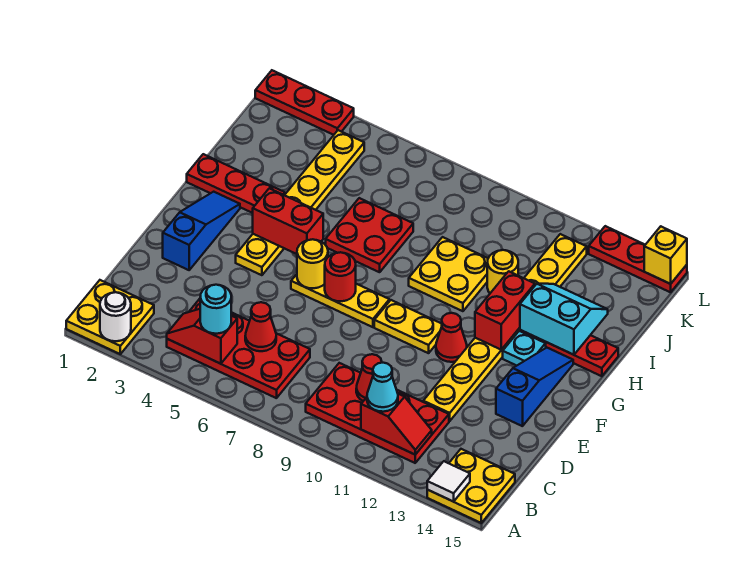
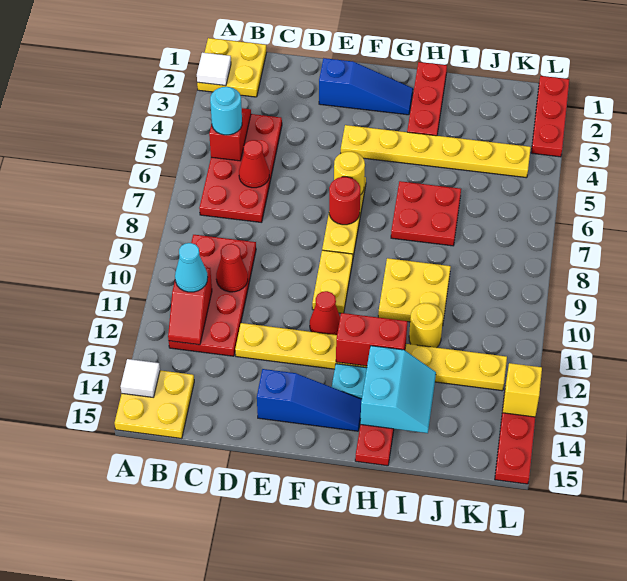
white 1x1 round brick [100,292,131,341] -> white 1x1 tile [197,53,231,86]
red 1x2 brick [253,188,323,254] -> none
yellow 1x1 brick [644,226,687,284] -> yellow 1x1 brick moved to [502,363,542,417]

